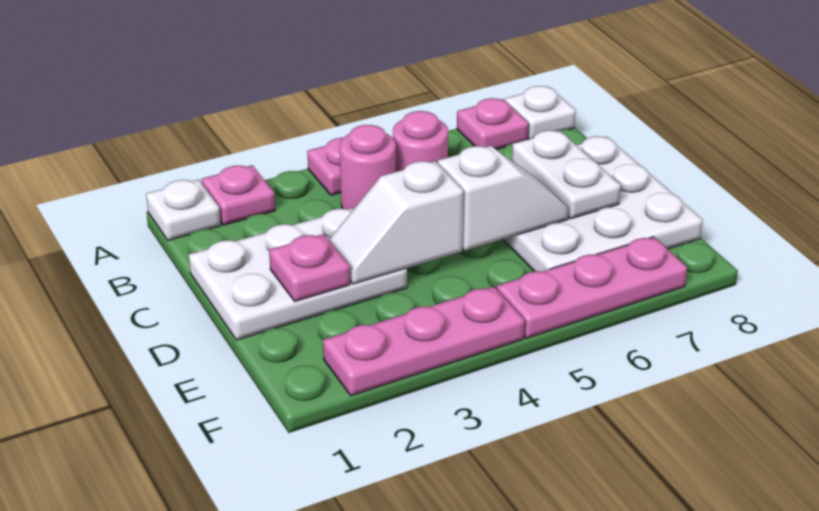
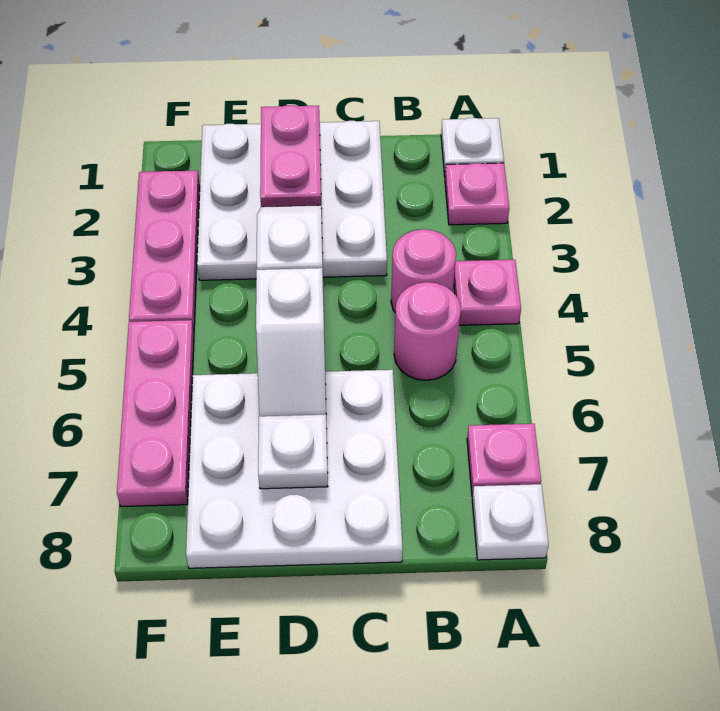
white 2x3 plate [189,208,407,340] -> white 3x3 plate [197,121,387,280]
white 1x2 plate [512,130,621,219] -> white 1x1 plate [258,415,328,489]
pink 1x1 plate [269,234,350,301] -> pink 1x2 plate [260,105,321,207]

